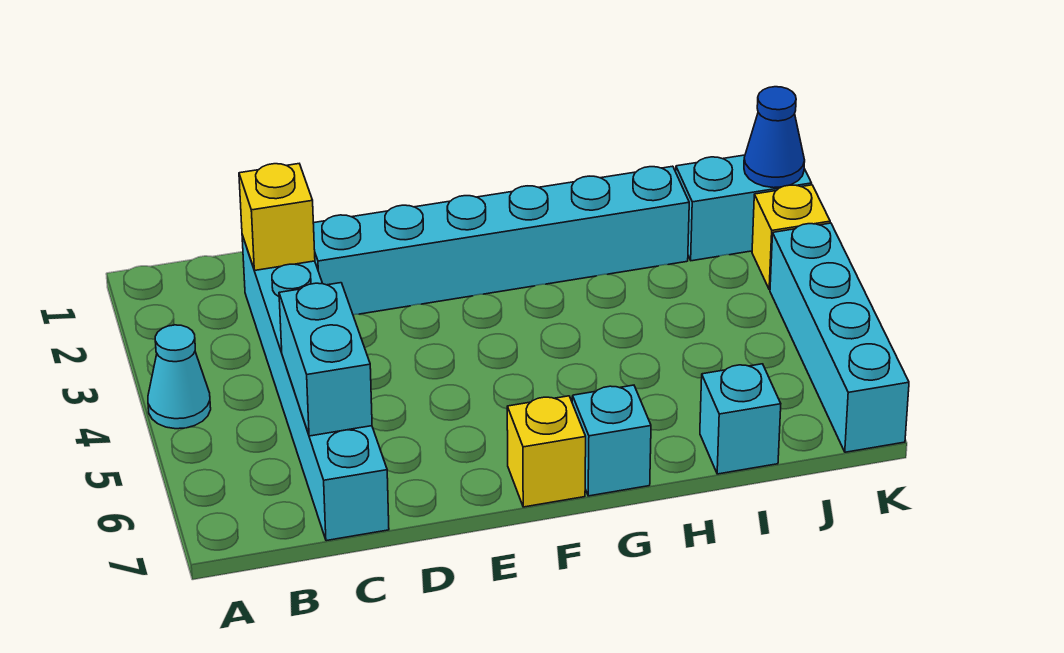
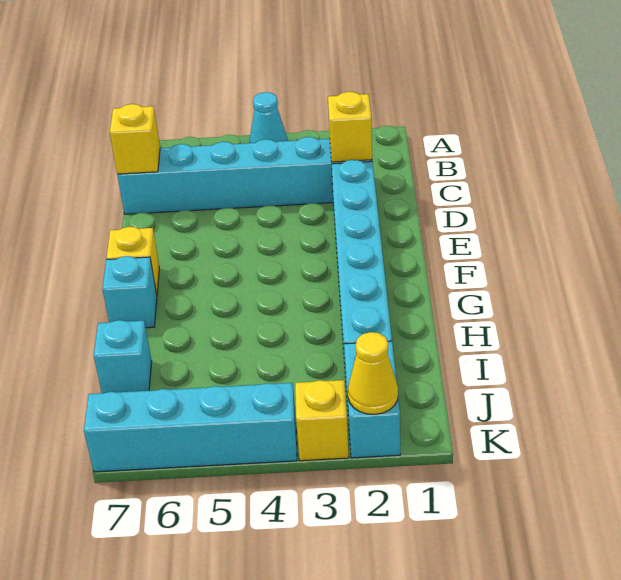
cyan 1x2 brick [279,283,372,436] -> none
none -> yellow 1x1 brick [110,104,160,174]
blue 1x1 cone [744,87,805,188] -> yellow 1x1 cone [348,332,398,414]

